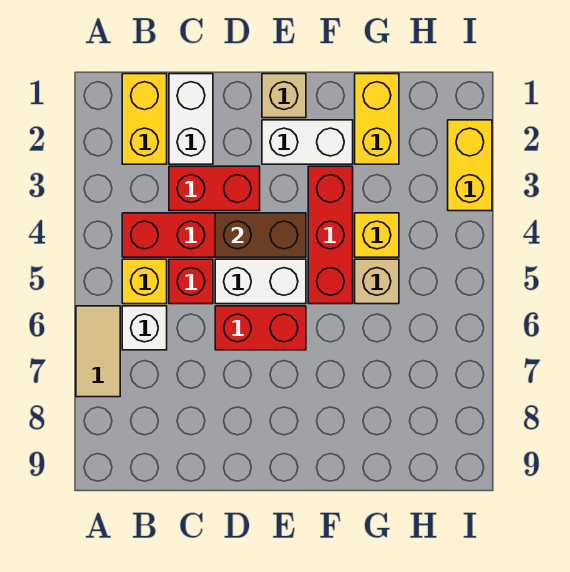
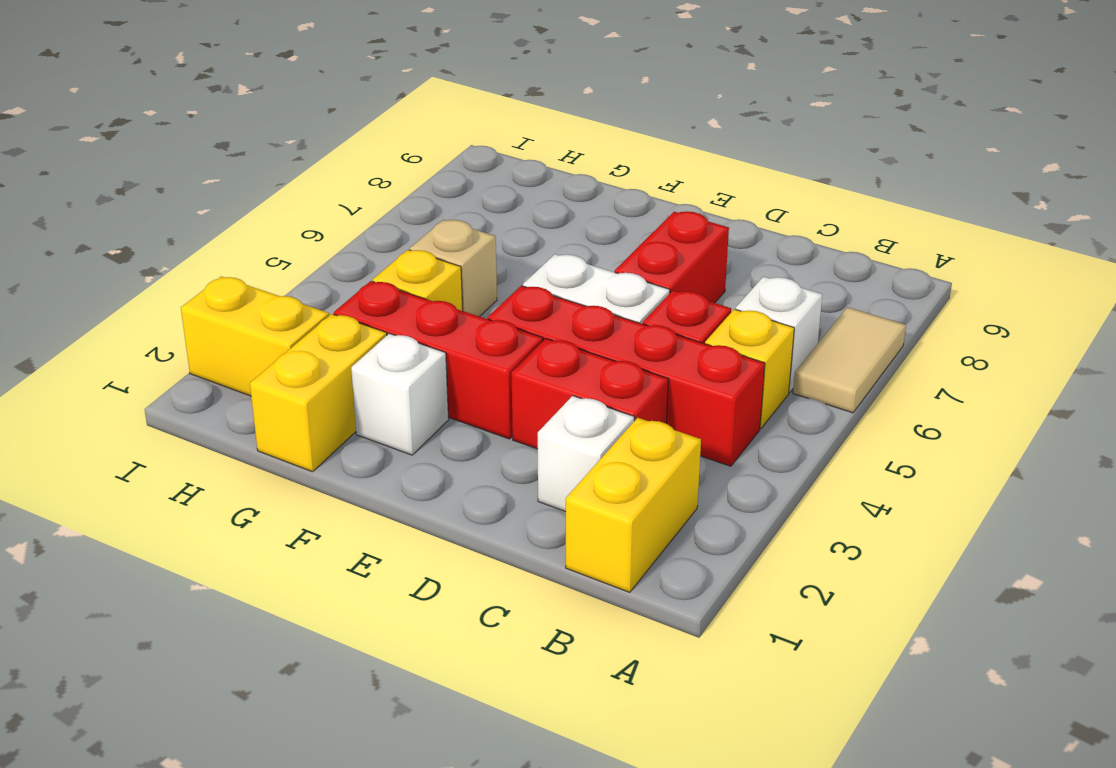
white 1x2 brick [169,74,213,164] -> white 1x1 brick [538,396,634,512]
brown 1x2 brick [215,213,306,257] -> none
red 1x2 brick [215,306,306,350] -> red 1x2 brick turned to [615,212,729,303]
tan 1x1 brick [262,74,306,118] -> none
white 1x2 brick [262,120,353,164] -> white 1x1 brick [351,334,449,455]
red 1x3 brick [308,166,353,304] -> red 1x3 brick turned to [334,281,543,439]
yellow 1x2 brick [448,120,492,211] -> yellow 1x2 brick turned to [181,276,329,396]

